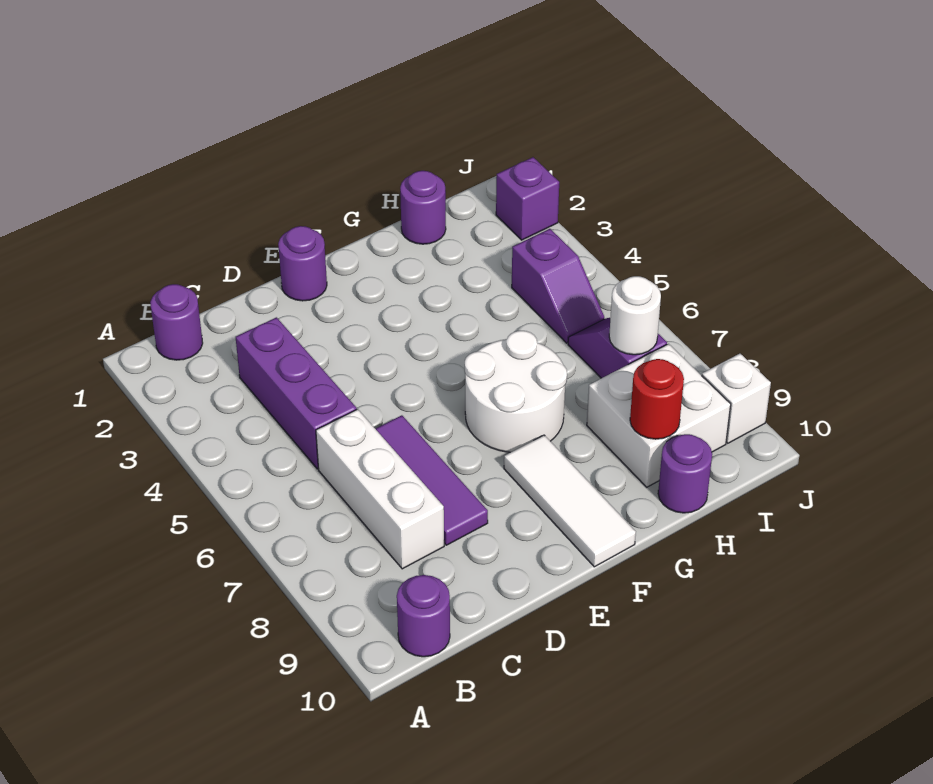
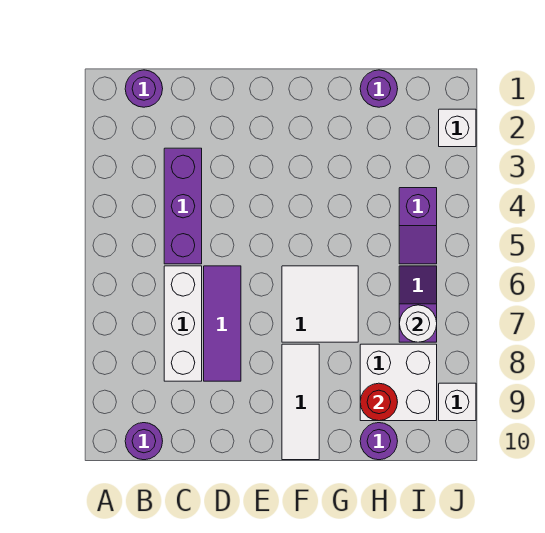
purple 1x1 round brick [278,226,327,301] -> none
white 2x2 round brick [465,331,567,452] -> white 2x2 tile [282,266,358,342]
purple 1x1 brick [496,157,559,240] -> white 1x1 brick [439,109,476,147]

